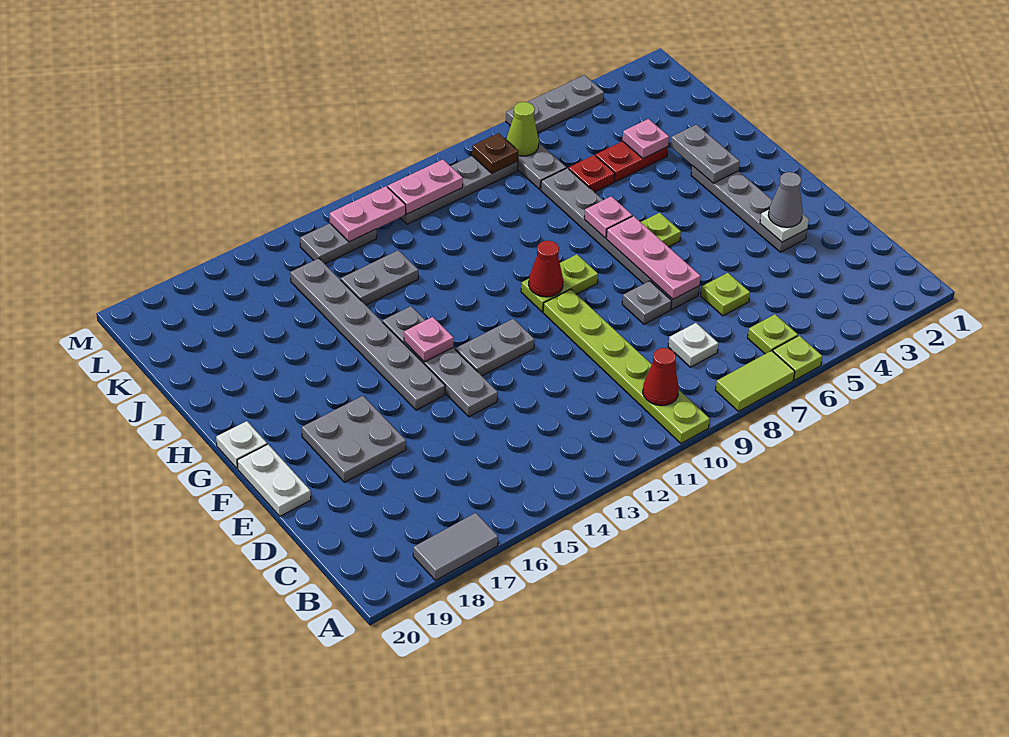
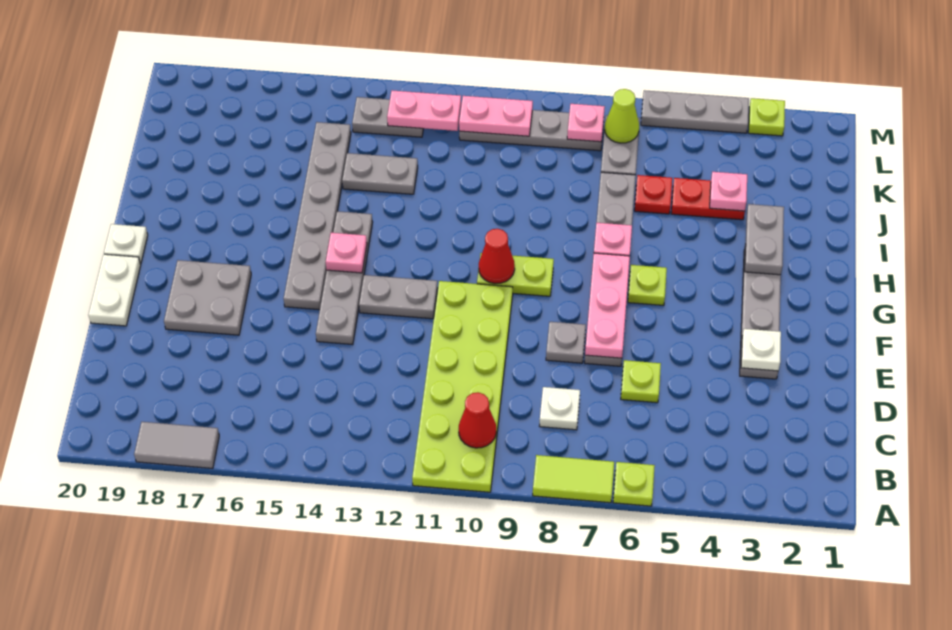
lime 1x6 plate [543,289,710,443] -> lime 2x6 plate [412,281,513,492]
lime 1x1 plate [748,314,798,354] -> lime 1x1 plate moved to [748,98,785,136]
grey 1x1 cone [768,172,803,227] -> none
brown 1x1 plate [472,133,518,173] -> pink 1x1 plate [567,104,605,142]

